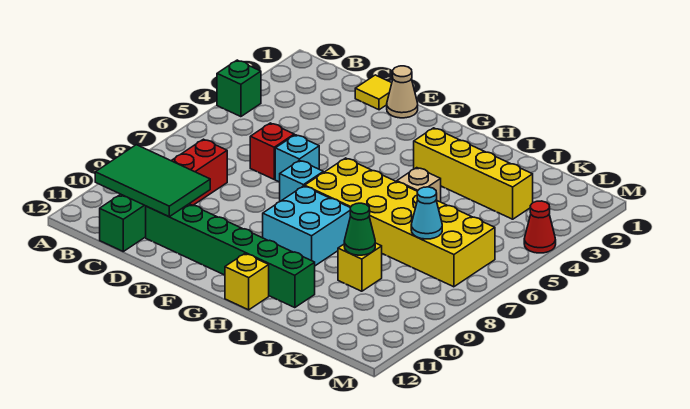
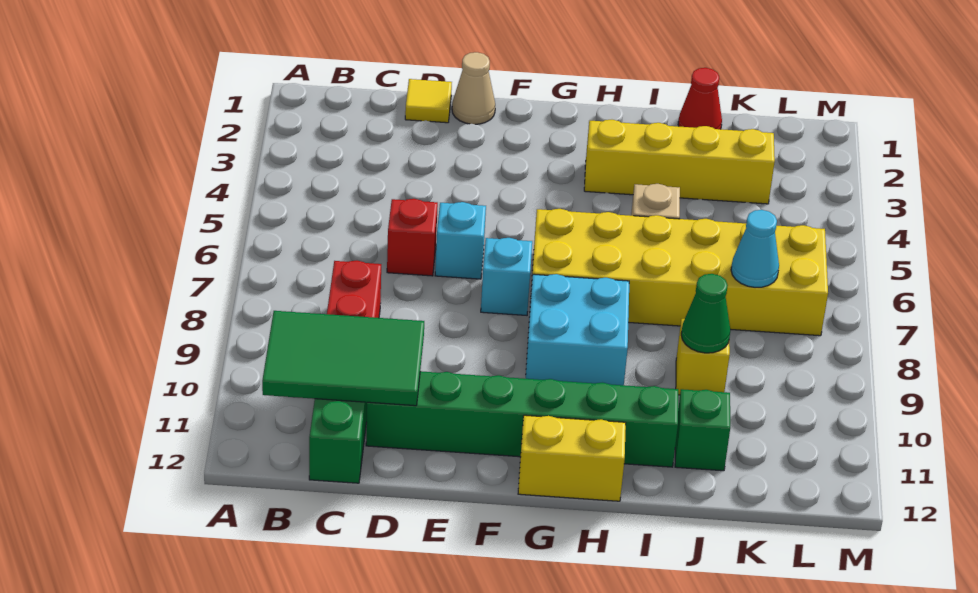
green 1x1 brick [217,60,261,117] -> green 1x1 brick moved to [675,389,730,471]
yellow 1x1 brick [225,254,269,310] -> yellow 1x2 brick [518,415,626,501]
red 1x1 cone [524,201,556,253] -> red 1x1 cone moved to [678,68,722,129]

